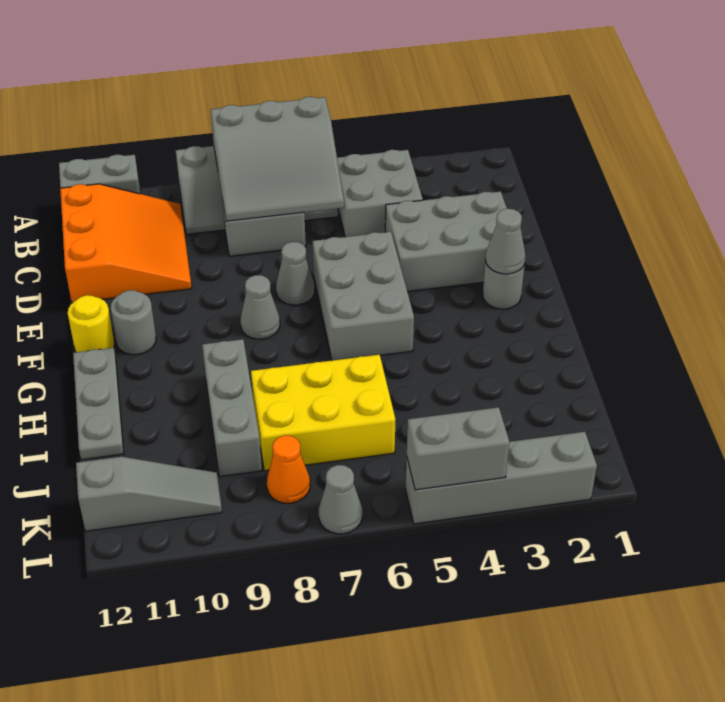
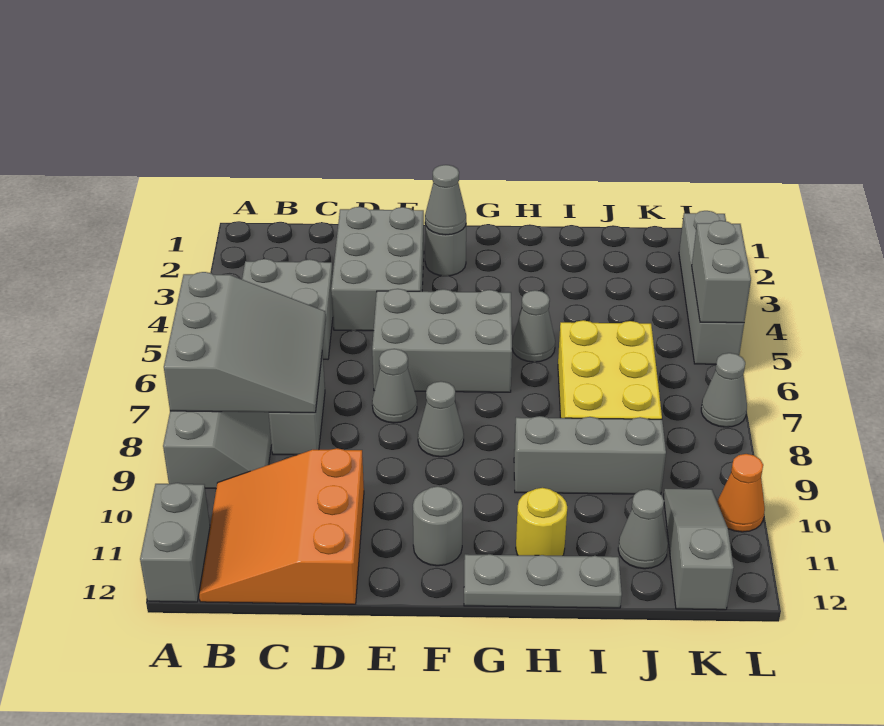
orange 3x3 slope [60,184,192,303] -> orange 3x3 slope turned to [199,448,364,604]
yellow 1x1 round brick [68,295,114,352] -> yellow 1x1 round brick moved to [516,488,567,556]
none -> grey 1x1 cone [512,290,555,362]
none -> grey 1x1 cone [618,489,668,569]
orange 1x1 cone [267,435,310,503] -> orange 1x1 cone moved to [717,454,765,532]

